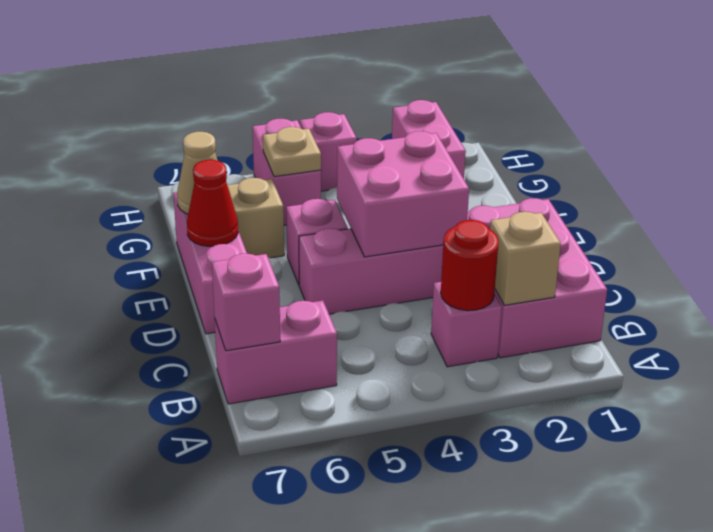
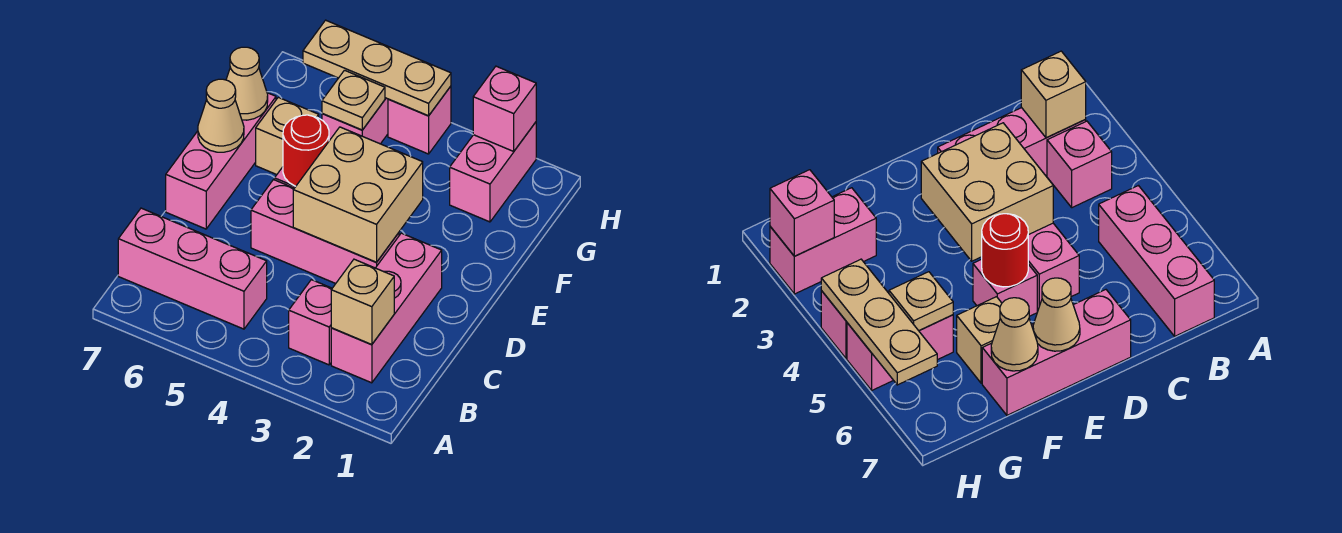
pink 2x3 brick [467,198,607,358] -> pink 1x3 brick [331,233,442,383]
red 1x1 round brick [441,220,499,311] -> red 1x1 round brick moved to [283,115,329,186]
pink 1x2 brick [215,300,337,404] -> pink 1x3 brick [118,208,267,329]
pink 1x1 brick [212,254,280,351] -> pink 1x1 brick moved to [473,66,536,151]
pink 2x2 brick [337,131,469,257] -> tan 2x2 brick [293,127,423,262]
red 1x1 cone [187,160,238,247] -> tan 1x1 cone [198,79,244,152]
none -> tan 1x3 plate [303,20,451,116]

